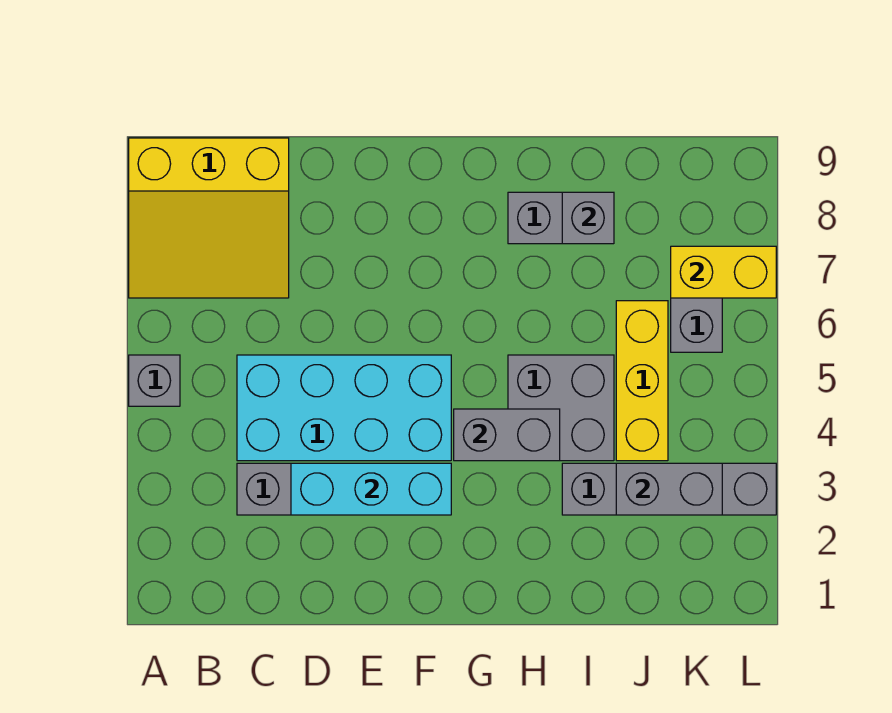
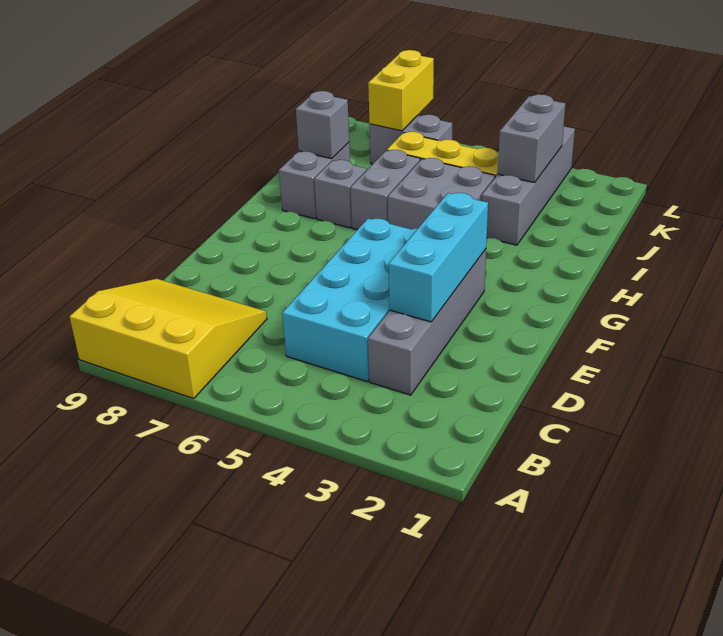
grey 1x1 brick [129,355,180,406] -> grey 1x1 brick moved to [314,160,367,228]
yellow 3x3 slope [129,138,289,298] -> yellow 3x3 slope turned to [70,279,267,399]
grey 1x2 brick [454,409,560,461] -> grey 1x2 brick moved to [351,150,420,230]

